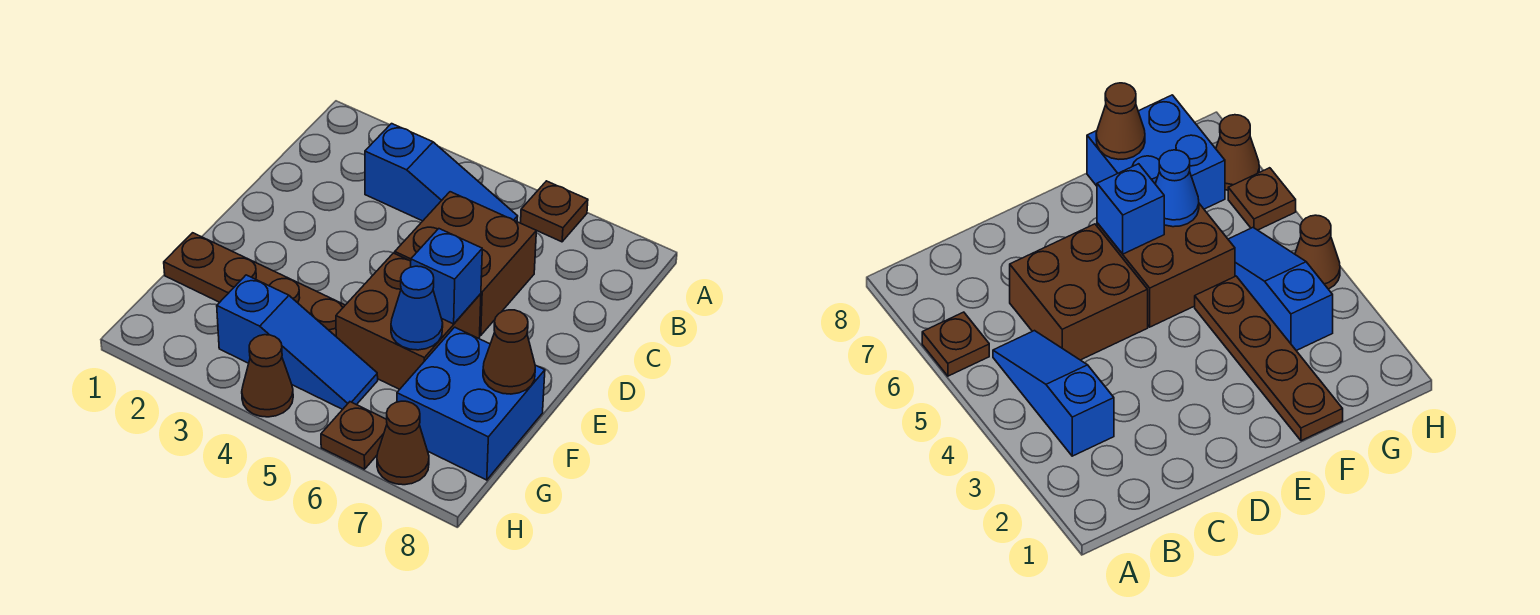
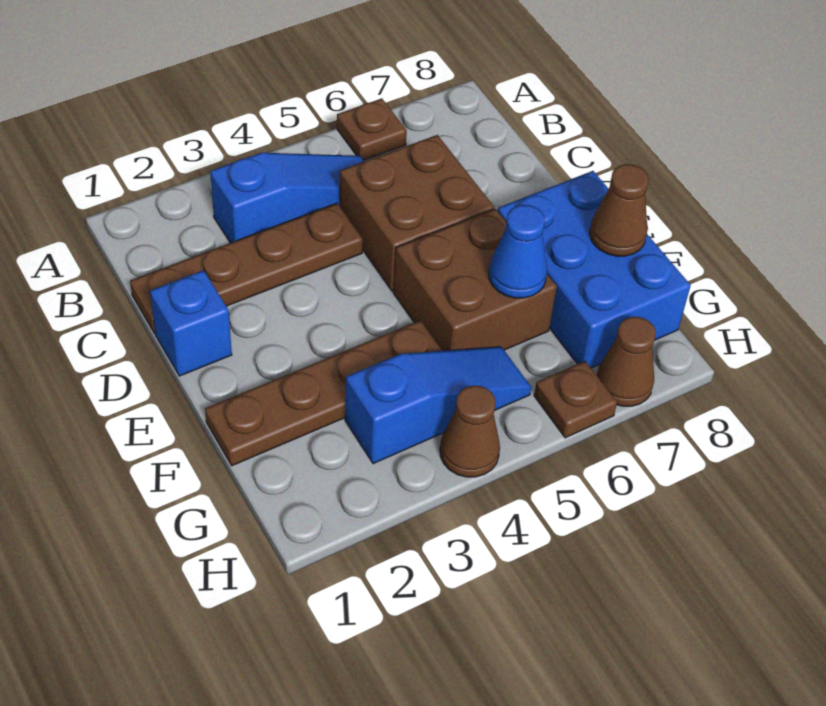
none -> brown 1x4 plate [130,203,363,333]
blue 1x1 brick [411,229,482,324] -> blue 1x1 brick moved to [150,270,232,376]
blue 2x2 brick [397,327,545,480] -> blue 2x3 brick [498,171,691,368]

